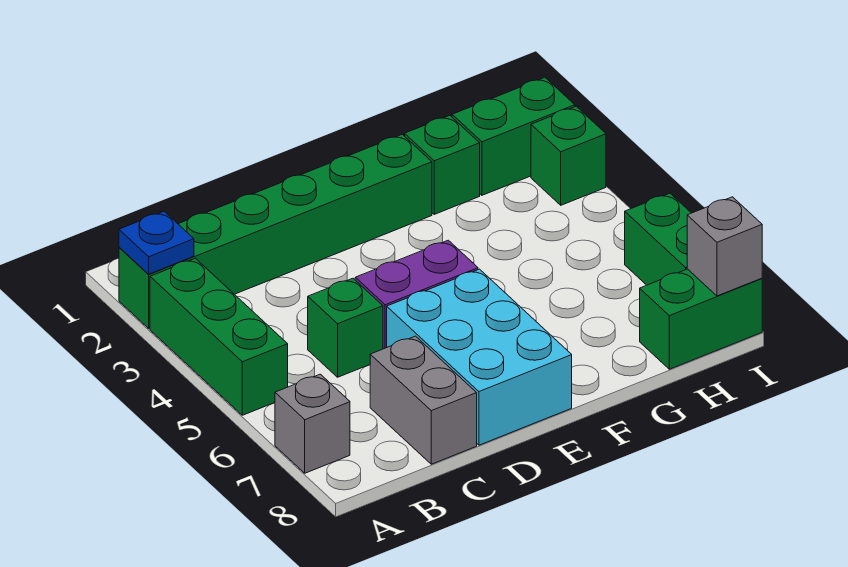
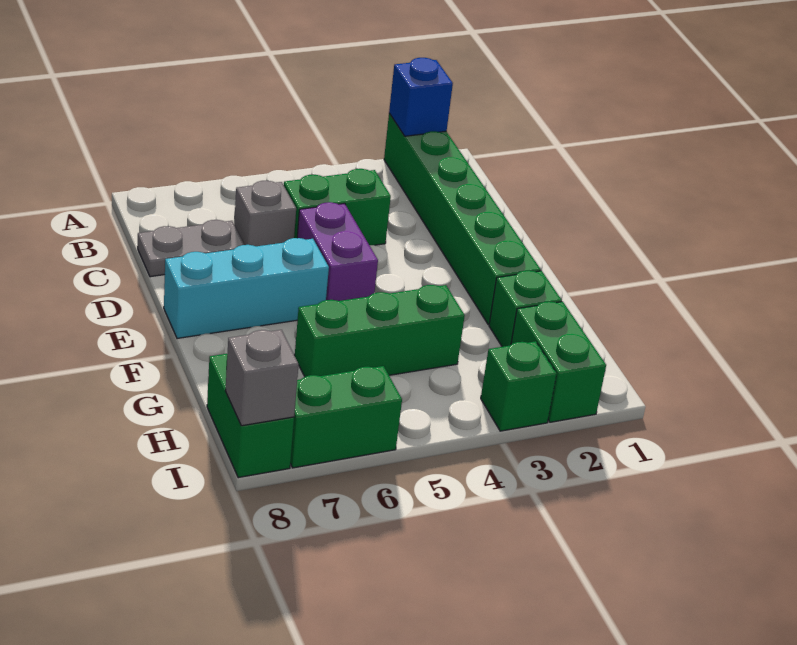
blue 1x1 plate [119,211,194,274] -> blue 1x1 brick [389,58,453,136]
green 1x3 brick [150,258,288,415] -> green 1x3 brick moved to [295,285,465,377]
grey 1x1 brick [275,374,350,473] -> grey 1x1 brick moved to [234,181,296,246]
green 1x1 brick [308,278,383,377] -> green 1x2 brick [284,169,391,245]
grey 1x2 brick [370,336,477,464] -> grey 1x2 plate [138,220,244,277]
cyan 2x3 brick [387,269,572,445] -> cyan 1x3 brick [164,238,329,338]

